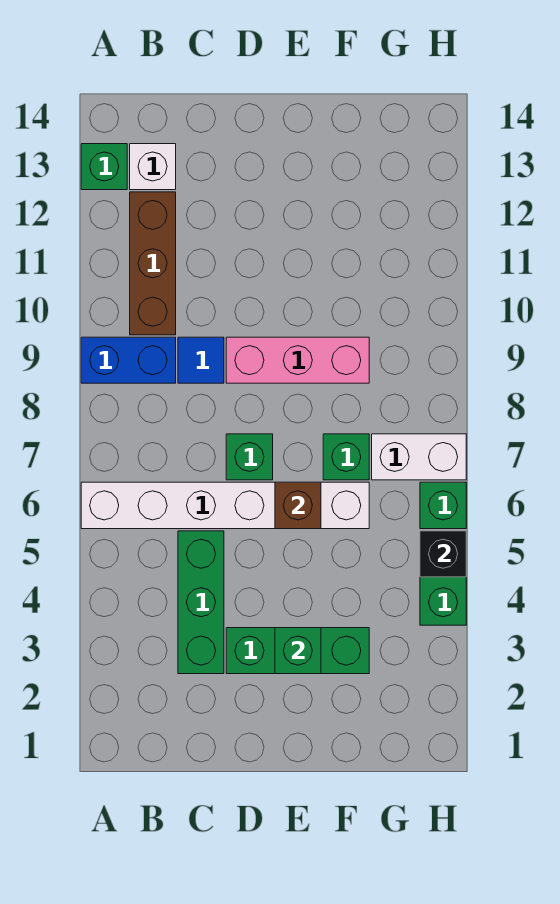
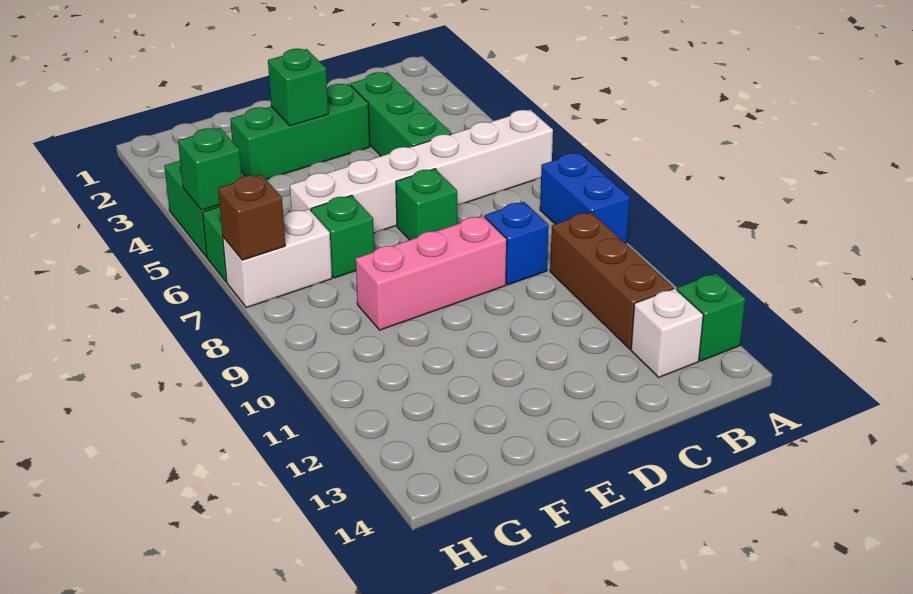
blue 1x2 brick [81,337,176,383] -> blue 1x2 brick turned to [540,152,630,243]
blue 1x1 tile [178,337,224,383] -> blue 1x1 brick [485,202,549,285]
brown 1x1 brick [275,482,321,529] -> brown 1x1 brick moved to [218,174,285,260]
black 1x1 brick [420,531,466,577] -> green 1x1 brick [178,128,242,210]

